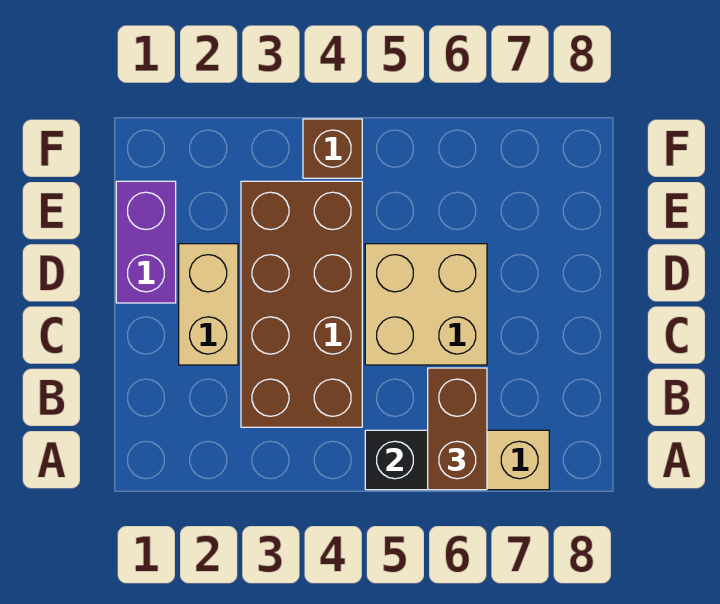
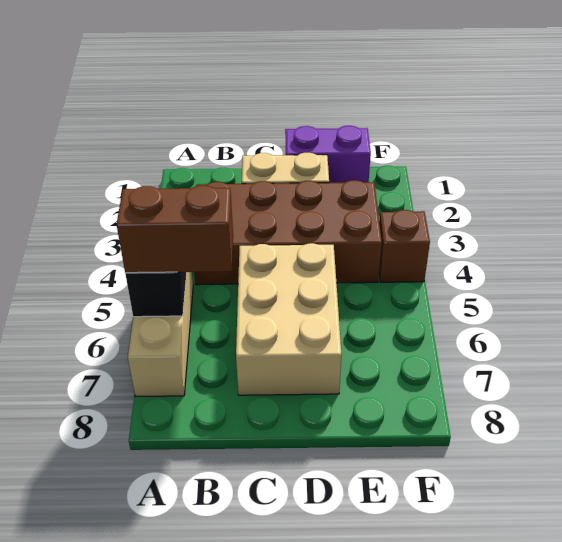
tan 2x2 brick [365,244,487,365] -> tan 2x3 brick [236,243,342,395]

